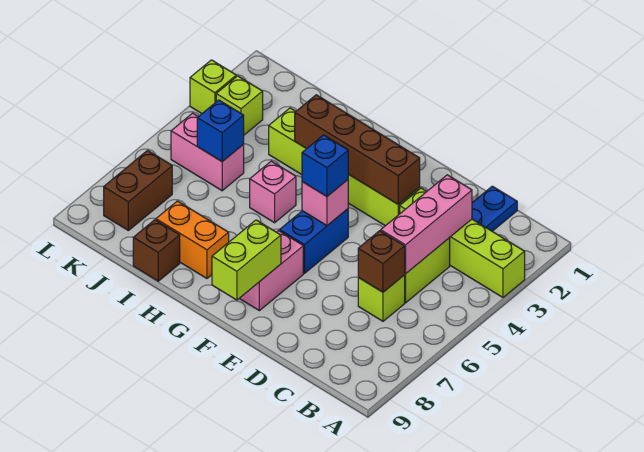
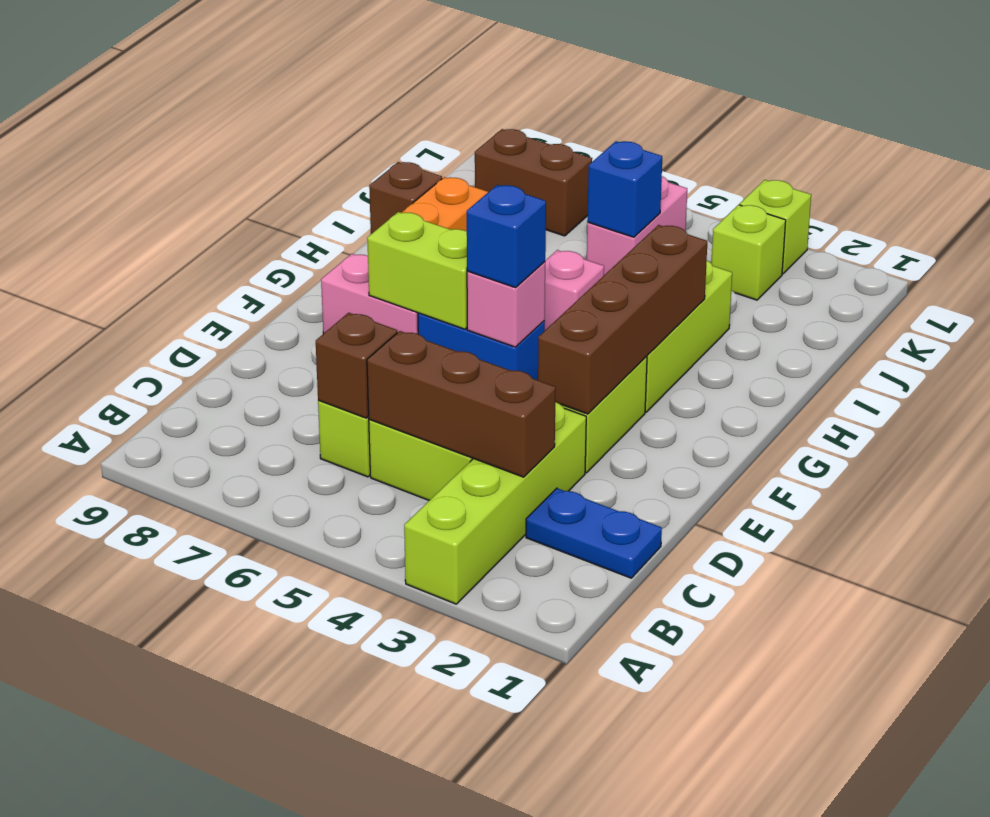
pink 1x3 brick [381,175,472,274] -> brown 1x3 brick [367,331,556,477]
lime 1x2 brick [212,220,281,300] -> lime 1x2 brick moved to [367,212,467,329]

